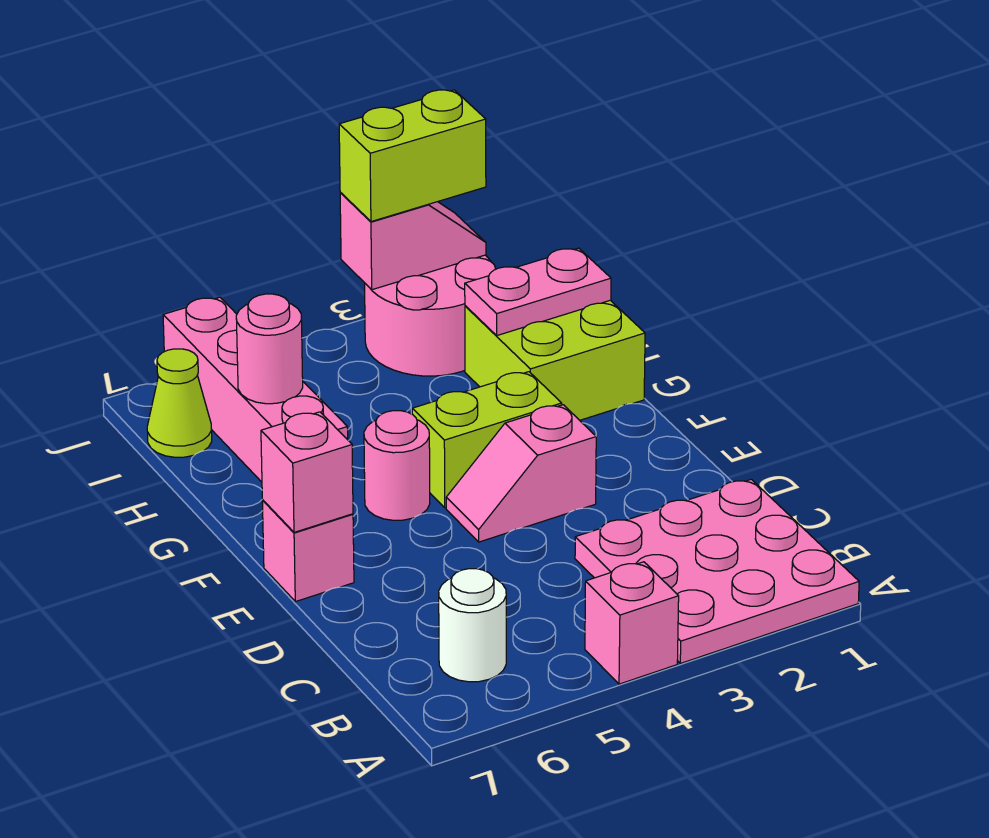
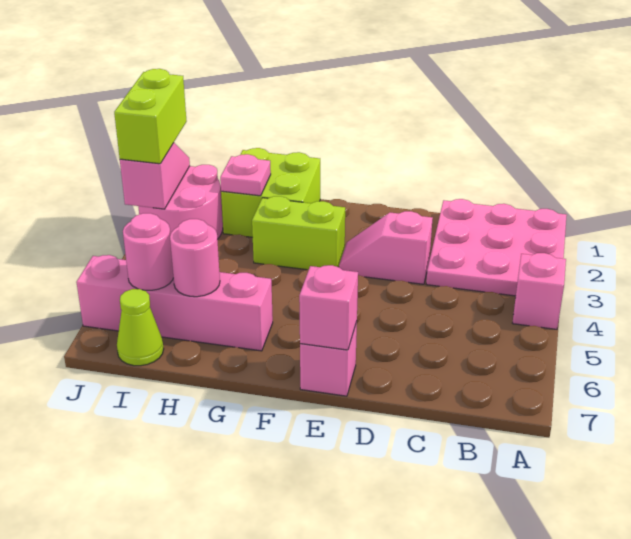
white 1x1 round brick [439,569,506,682] -> none
pink 1x2 slope [446,405,596,542] -> pink 1x2 slope turned to [339,211,433,284]
lime 1x2 brick [412,372,562,508] -> lime 1x2 brick turned to [252,196,345,270]
pink 1x1 round brick [364,411,430,520] -> pink 1x1 round brick moved to [123,213,173,290]
pink 1x2 plate [465,248,611,335] -> pink 1x1 plate [220,154,271,196]

